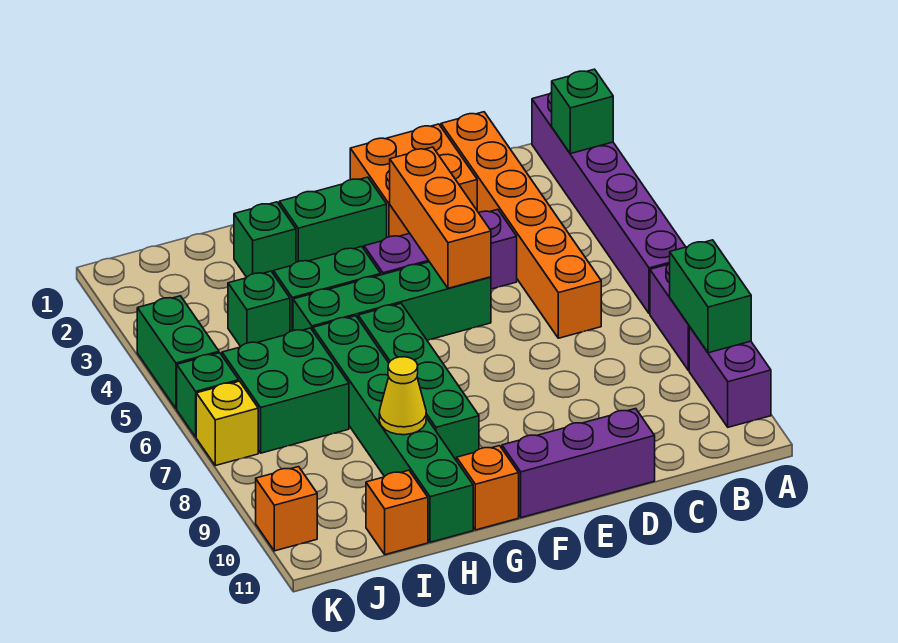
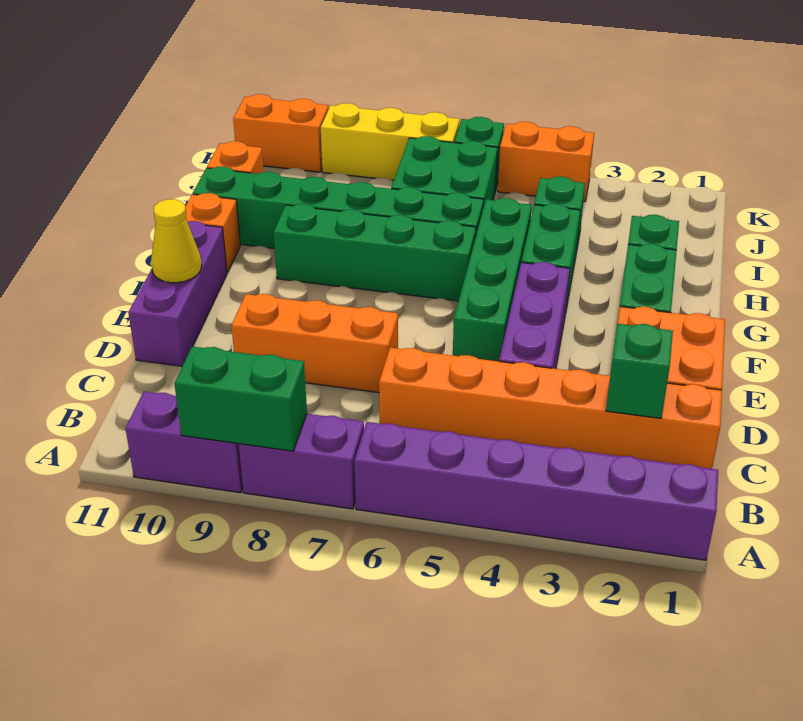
green 1x1 brick [552,69,613,154] -> green 1x1 brick moved to [606,324,673,418]
orange 1x3 brick [390,147,491,288] -> orange 1x3 brick moved to [231,294,398,393]
yellow 1x1 cone [379,357,426,435] -> yellow 1x1 cone moved to [151,199,202,283]
green 1x2 brick [137,296,219,409] -> orange 1x2 brick [498,122,594,202]
yellow 1x1 brick [196,381,258,466] -> yellow 1x3 brick [321,103,460,180]
orange 1x1 brick [256,467,317,551] -> orange 1x2 brick [233,94,329,172]

